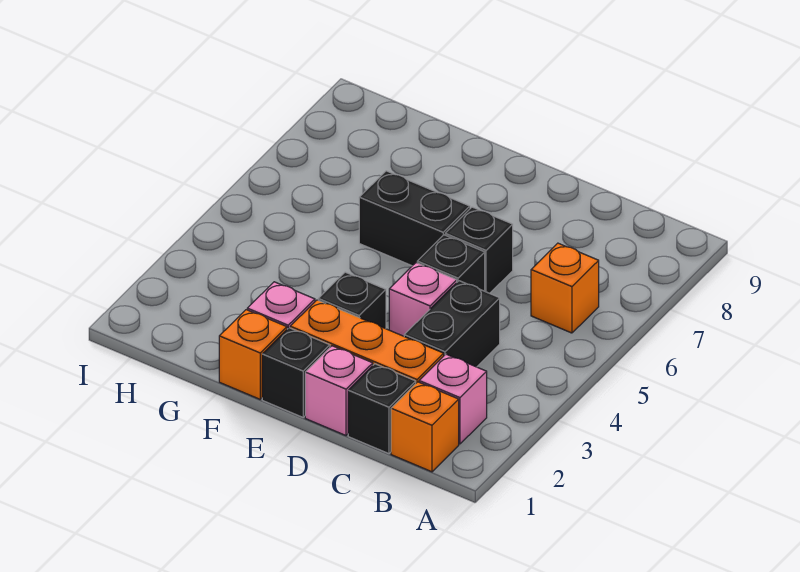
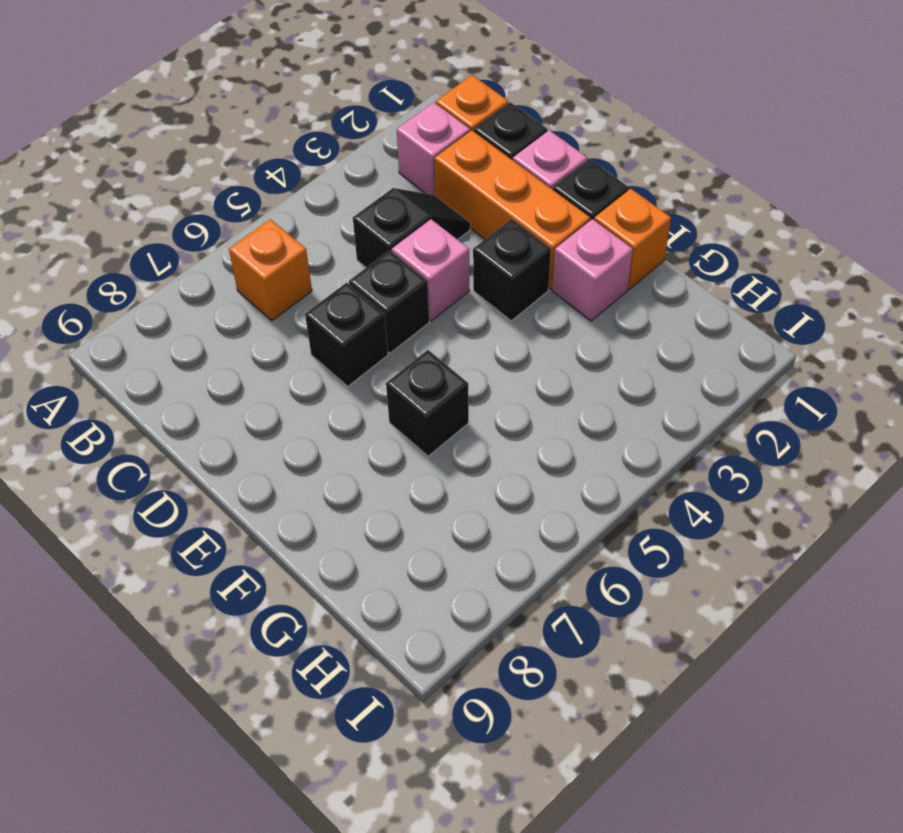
black 1x2 brick [404,281,500,367] -> black 1x2 slope [353,188,470,268]
black 1x2 brick [359,171,470,266] -> black 1x1 brick [386,350,469,456]

